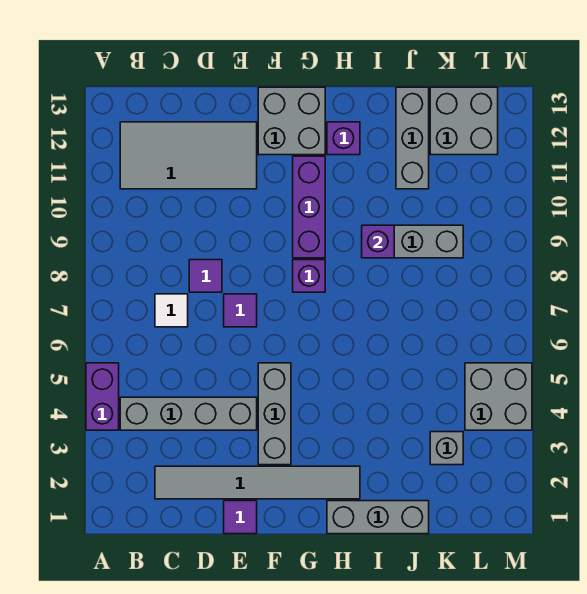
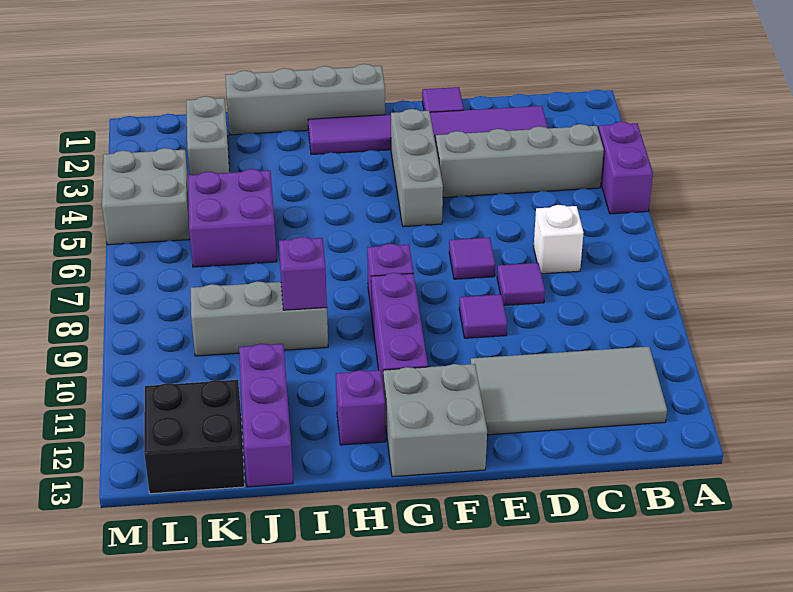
grey 1x6 tile [155,466,360,499] -> purple 1x6 tile [308,106,548,155]
white 1x1 tile [155,294,188,327] -> white 1x1 brick [534,205,584,274]
none -> purple 1x1 tile [459,294,507,338]
grey 1x3 brick [327,501,429,534] -> grey 1x4 brick [226,64,385,135]
none -> purple 2x2 brick [188,169,277,267]
grey 1x3 brick [396,87,429,189] -> purple 1x3 brick [239,344,293,487]
grey 1x1 brick [430,432,463,465] -> grey 1x2 brick [186,96,229,175]
grey 2x2 brick [430,87,498,155] -> black 2x2 brick [144,380,245,494]

